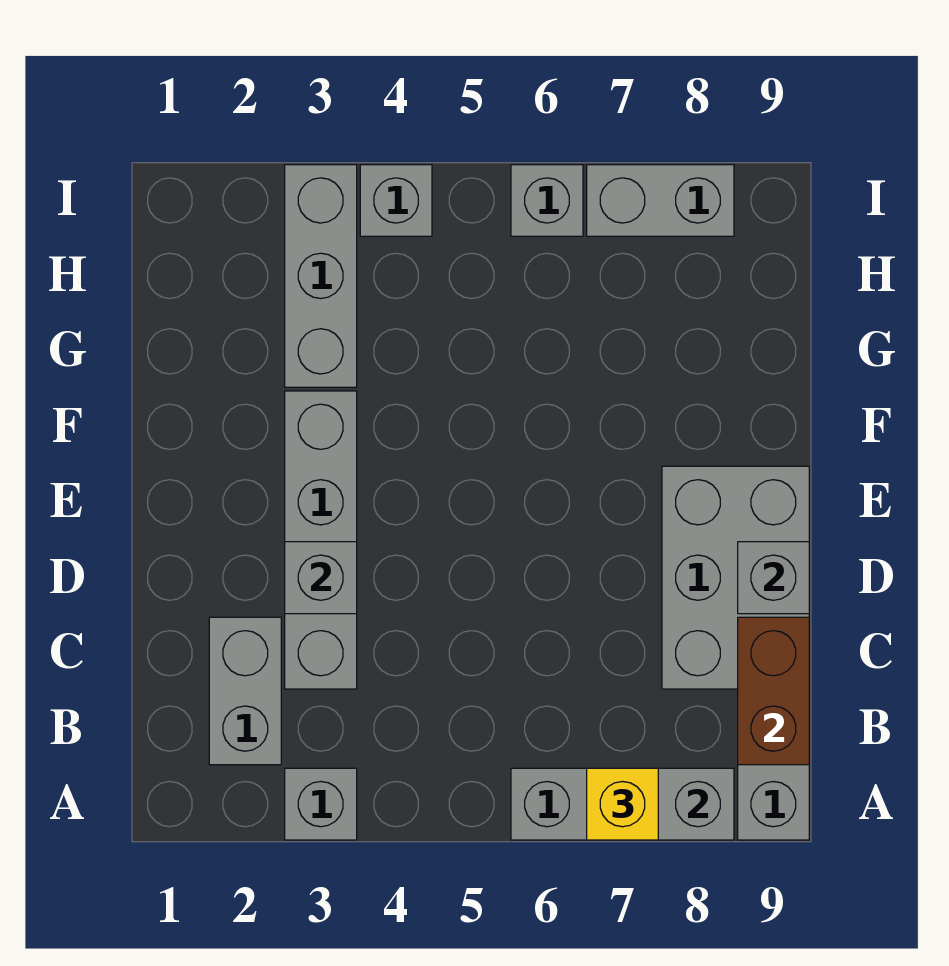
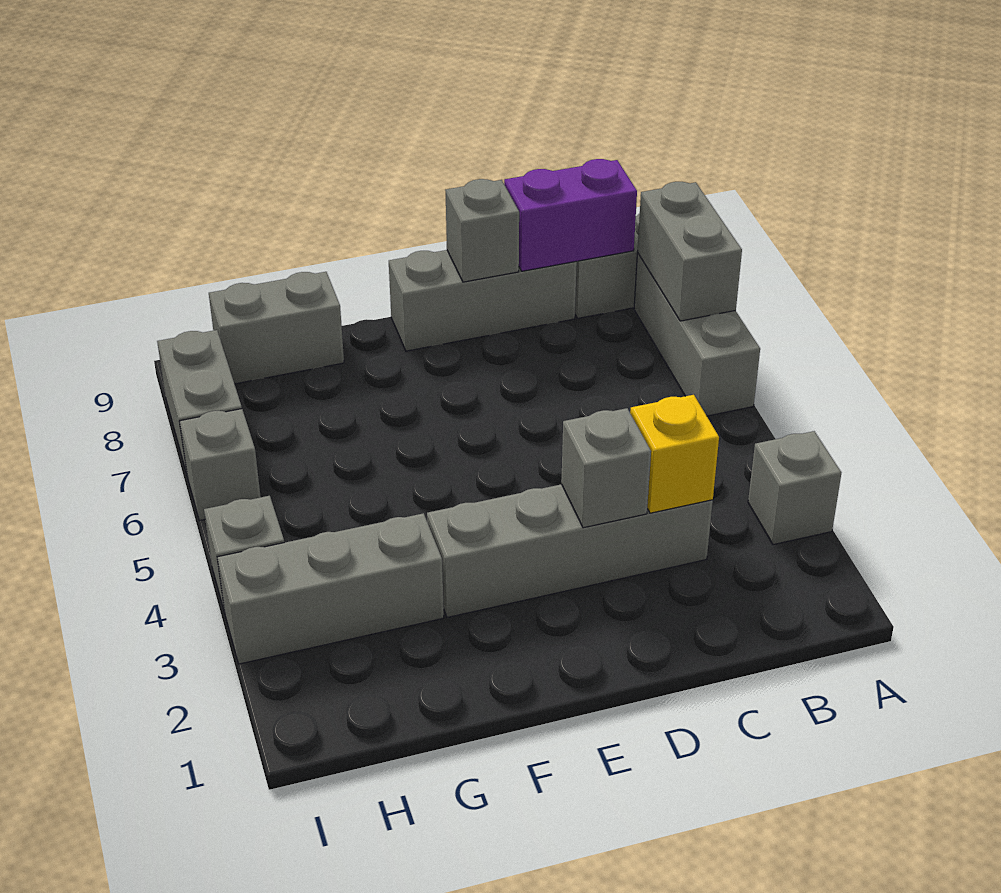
yellow 1x1 brick [587,768,658,840] -> yellow 1x1 brick moved to [630,395,719,513]
grey 1x2 brick [209,617,281,765] -> grey 1x2 brick moved to [209,272,344,384]
brown 1x2 brick [738,617,809,765] -> purple 1x2 brick [504,159,637,271]
grey 2x3 brick [662,466,809,689] -> grey 1x3 brick [389,250,577,351]

